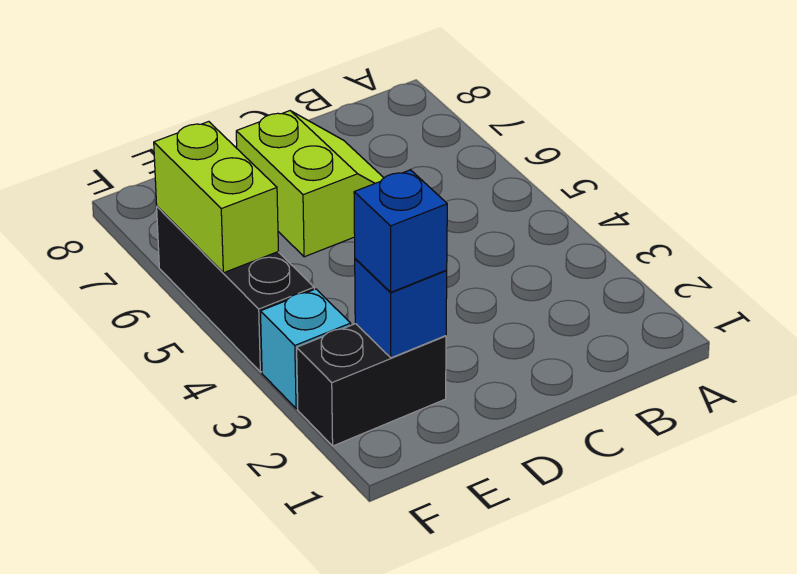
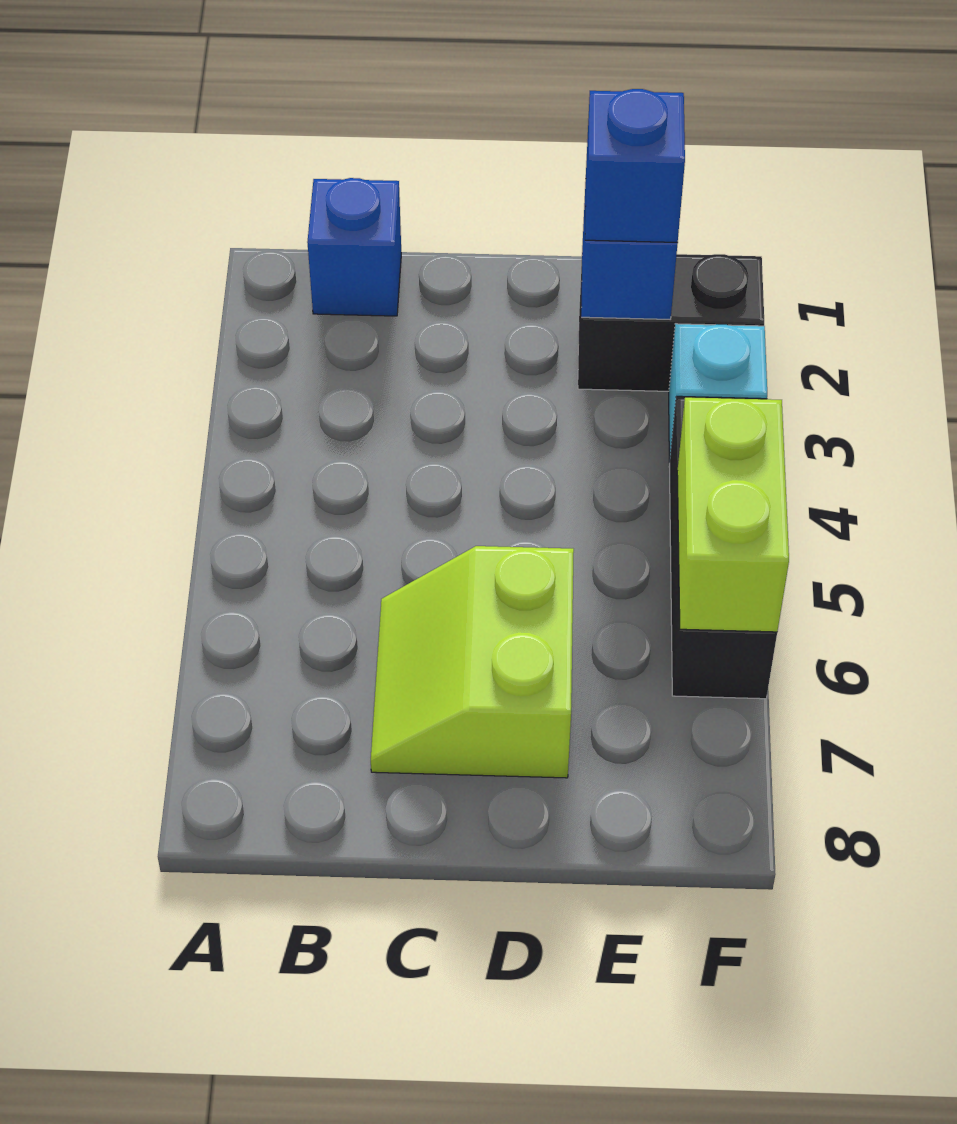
none -> blue 1x1 brick [307,178,401,316]

